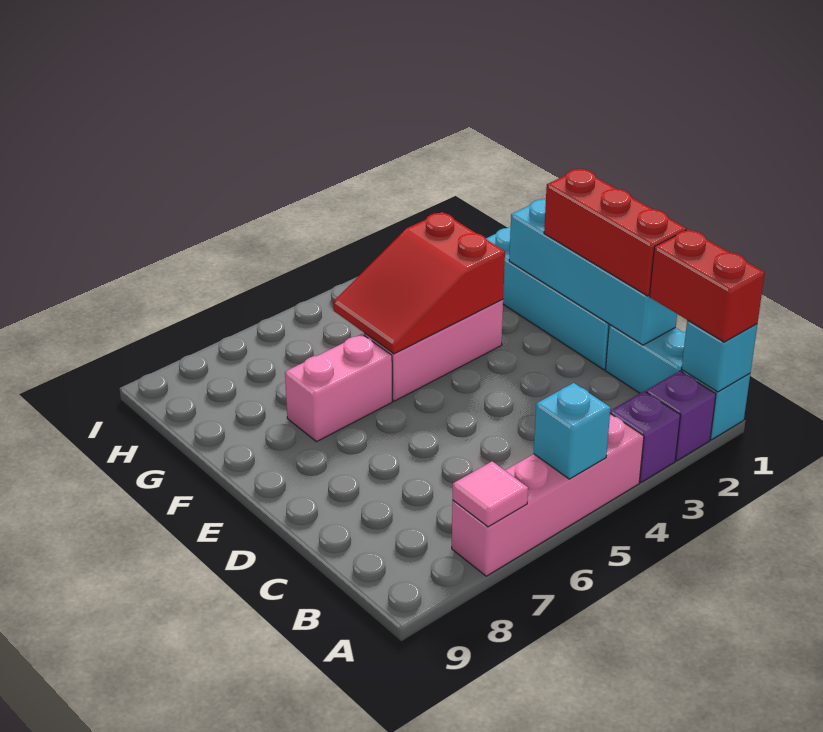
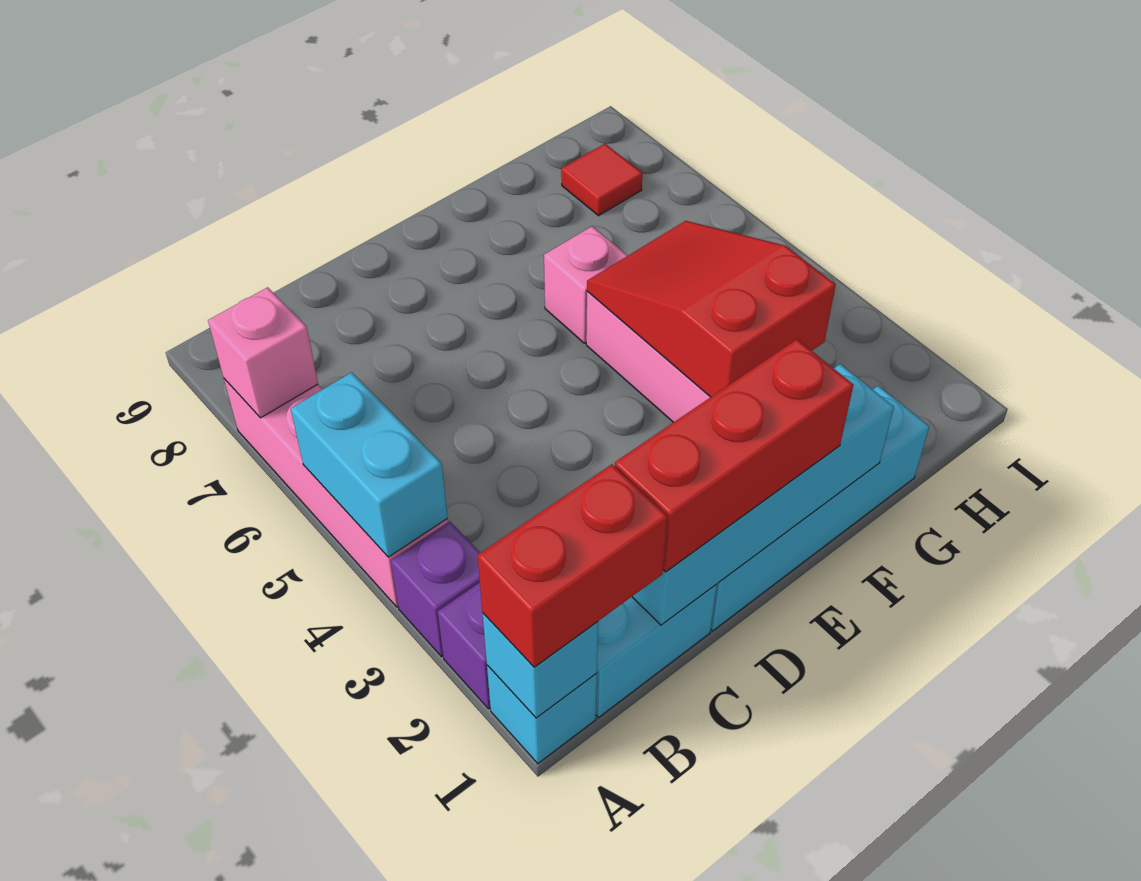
cyan 1x1 brick [534,383,610,479] -> cyan 1x2 brick [291,372,448,557]
pink 1x1 tile [452,461,528,527] -> pink 1x1 brick [208,287,318,418]
pink 1x2 brick [285,334,392,442] -> pink 1x1 brick [544,226,628,343]
none -> red 1x1 tile [561,144,643,216]

